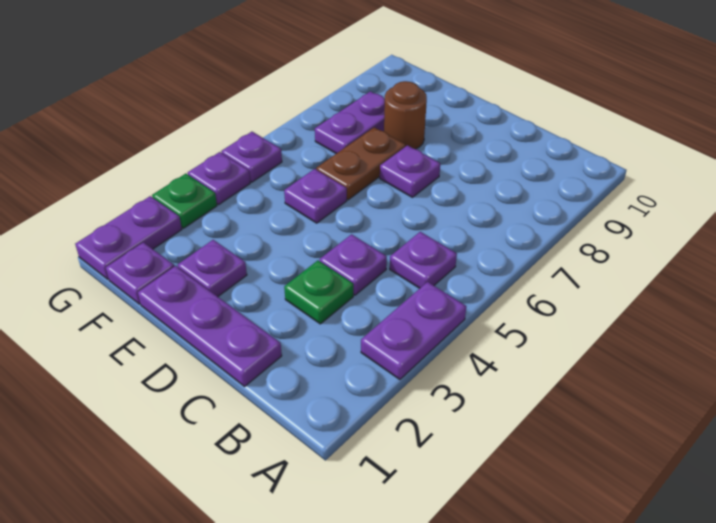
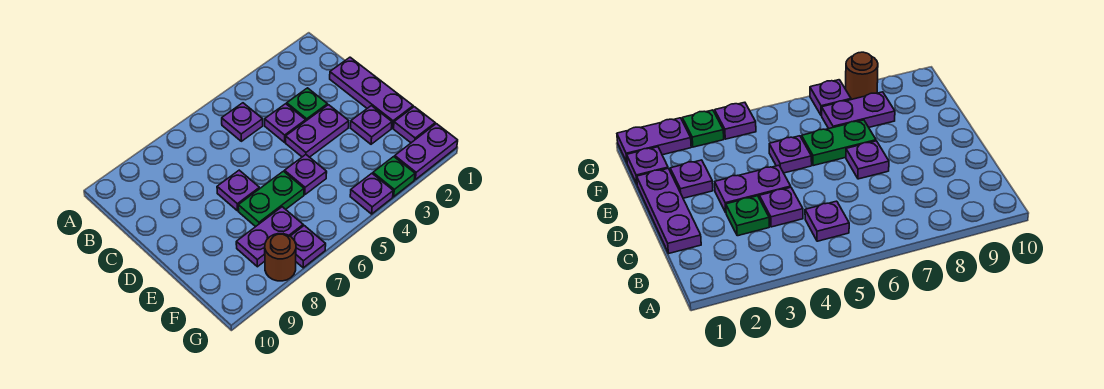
purple 1x2 plate [361,282,466,380] -> purple 1x2 plate moved to [286,105,349,157]
brown 1x2 plate [316,127,406,200] -> green 1x2 plate [238,171,304,227]
brown 1x1 round brick [384,81,427,149] -> brown 1x1 round brick moved to [265,234,296,281]
purple 1x1 plate [221,132,282,182] -> purple 1x1 plate moved to [290,226,326,268]

